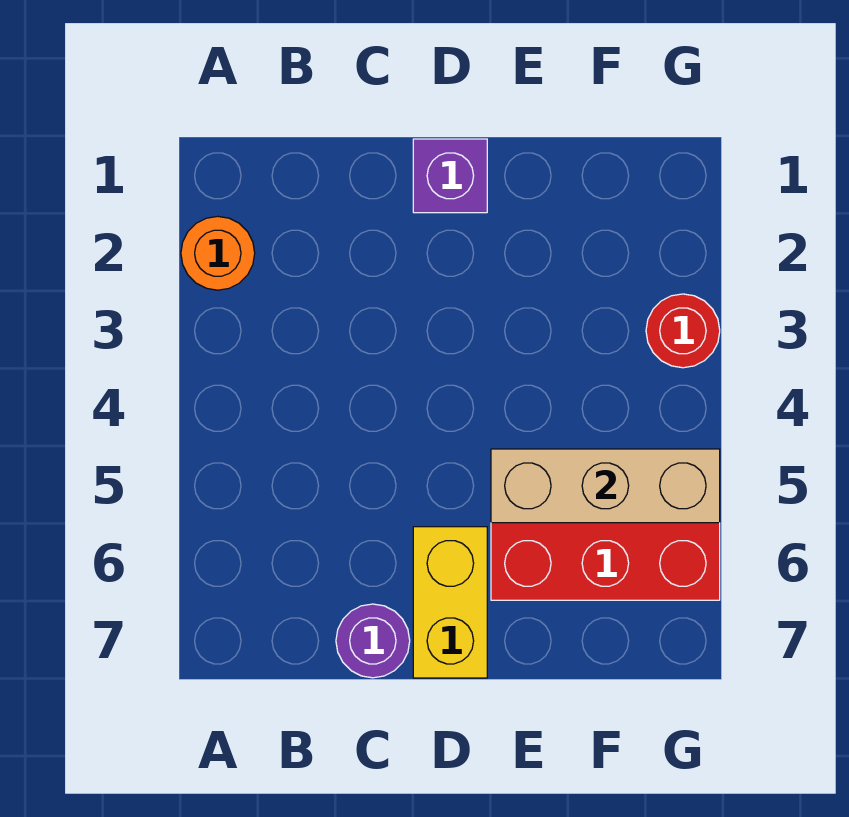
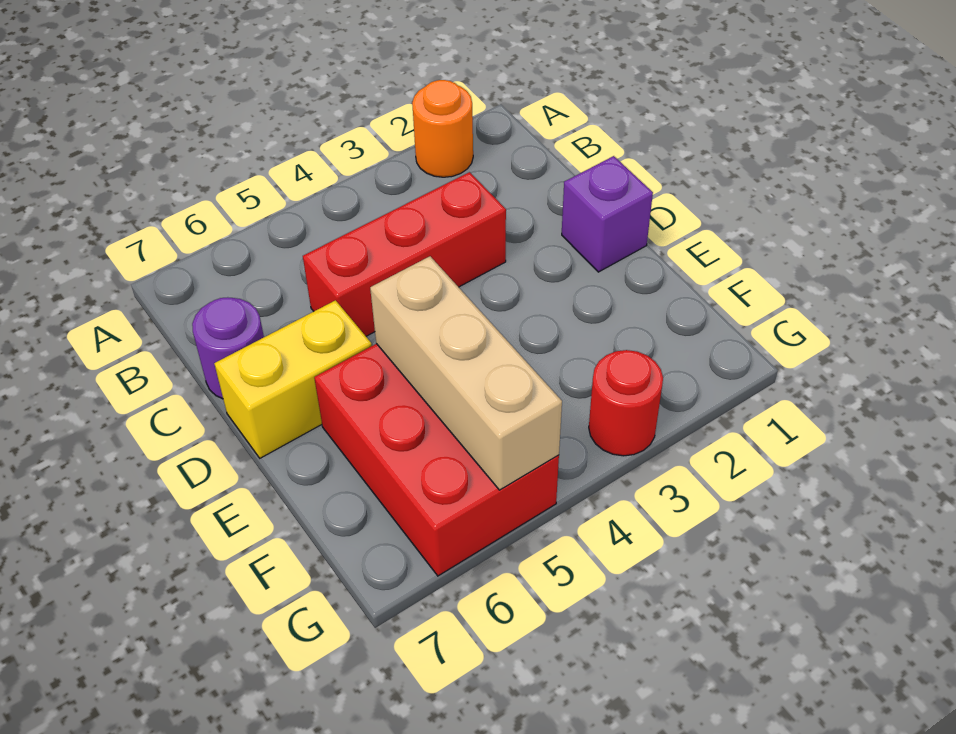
none -> red 1x3 brick [303,172,506,336]

